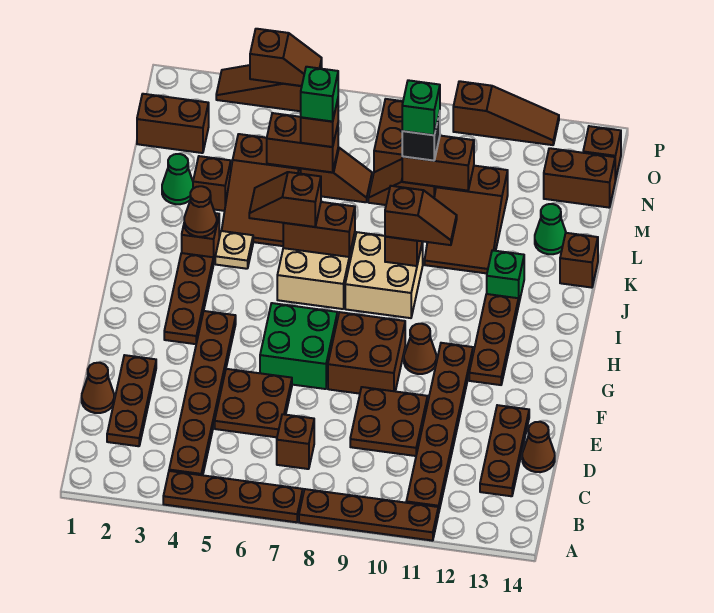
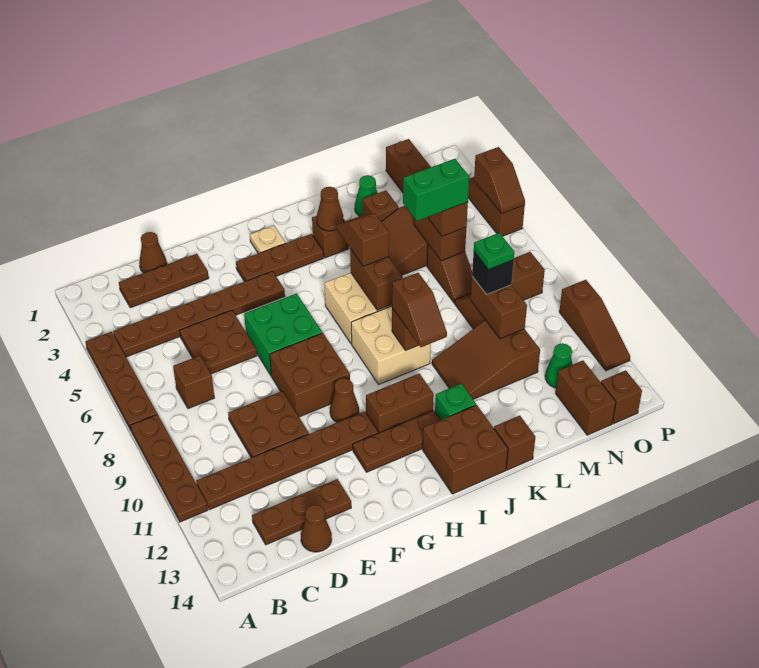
none -> brown 1x2 brick [366,374,434,433]
none -> brown 2x2 brick [423,405,508,494]
tan 1x1 plate [215,231,253,269] -> tan 1x1 plate moved to [250,226,286,253]
green 1x1 cone [535,204,566,254] -> green 1x1 cone moved to [545,343,572,388]
green 1x1 brick [301,67,338,122] -> green 1x2 brick [403,159,469,221]
green 1x1 brick [402,80,440,135] -> green 1x1 plate [474,233,514,270]

